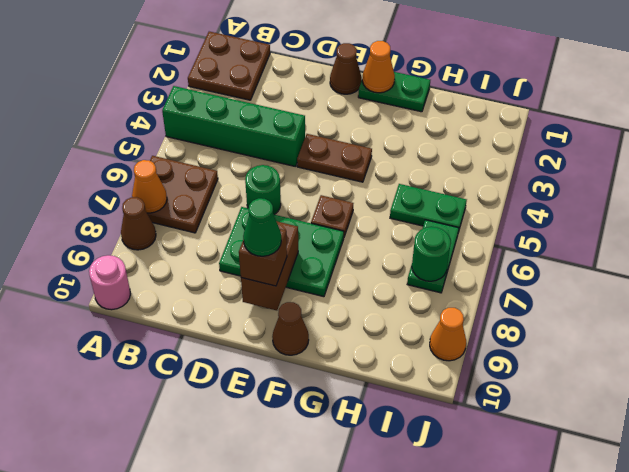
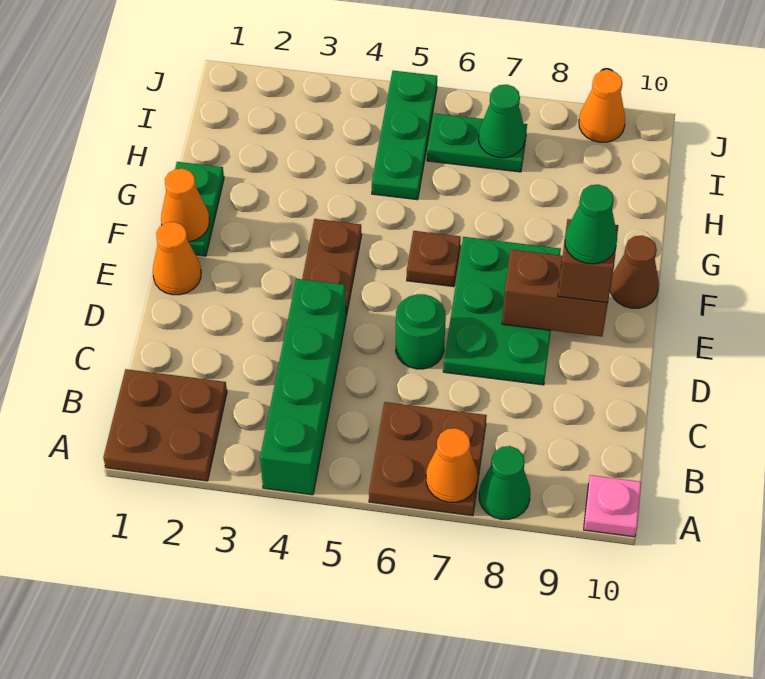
brown 1x1 cone [121,197,156,250] -> green 1x1 cone [479,446,530,519]
pink 1x1 round brick [89,255,130,310] -> pink 1x1 plate [584,475,641,537]
brown 1x1 cone [330,43,362,94] -> orange 1x1 cone [153,222,201,295]
green 1x2 plate [390,184,467,232] -> green 1x3 plate [372,71,437,200]
green 1x1 round brick [412,227,451,281] -> green 1x1 cone [479,84,525,158]

